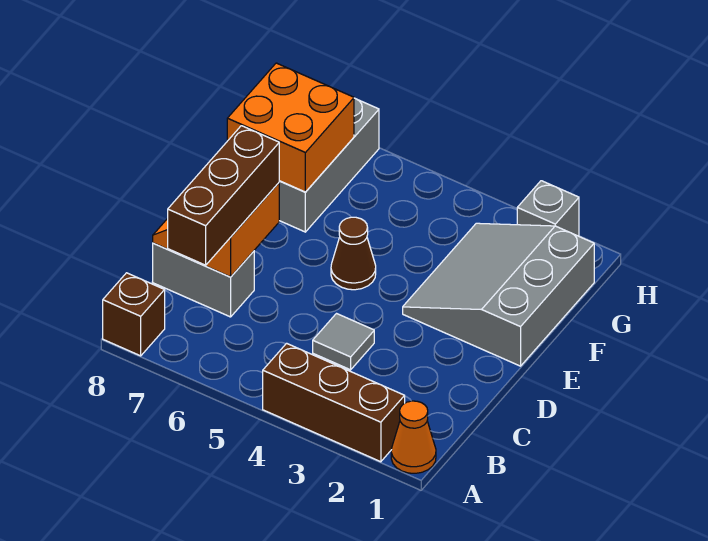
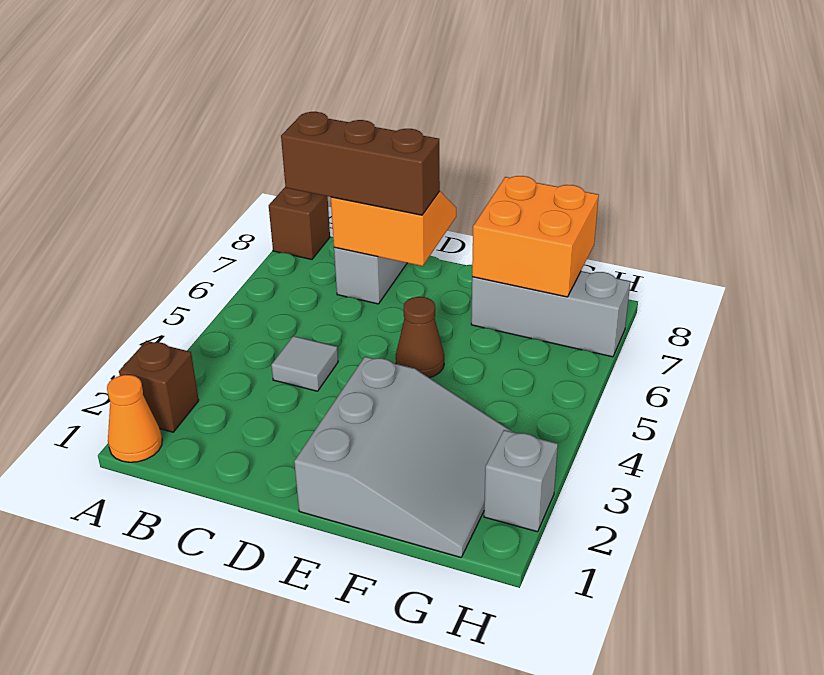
brown 1x3 brick [263,343,405,462] -> brown 1x1 brick [119,341,199,432]
grey 3x3 slope [403,223,594,366] -> grey 3x3 slope turned to [294,357,513,557]

